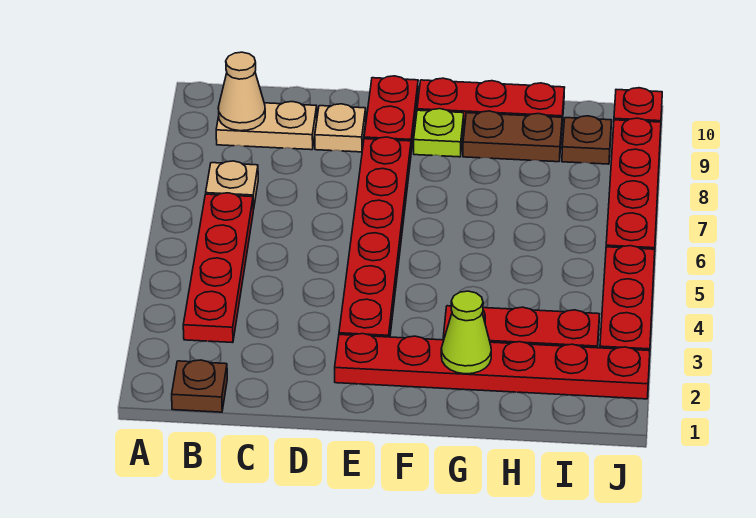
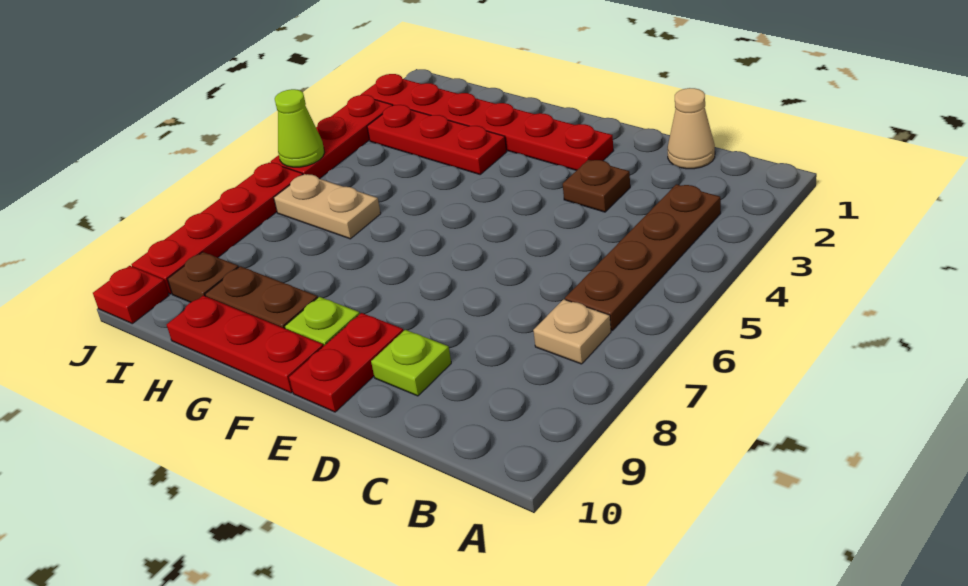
brown 1x1 plate [172,360,227,412] -> brown 1x1 plate moved to [563,160,630,212]
red 1x4 plate [183,193,253,343] -> brown 1x4 plate [565,184,721,330]
tan 1x2 plate [216,102,317,150] -> tan 1x2 plate moved to [274,174,381,239]
tan 1x1 cone [218,52,265,131] -> tan 1x1 cone moved to [668,88,715,169]
tan 1x1 plate [315,104,366,152] -> lime 1x1 plate [371,330,451,396]
red 1x6 plate [339,137,411,337] -> none
lime 1x1 cone [441,291,491,374] -> lime 1x1 cone moved to [275,89,324,167]

